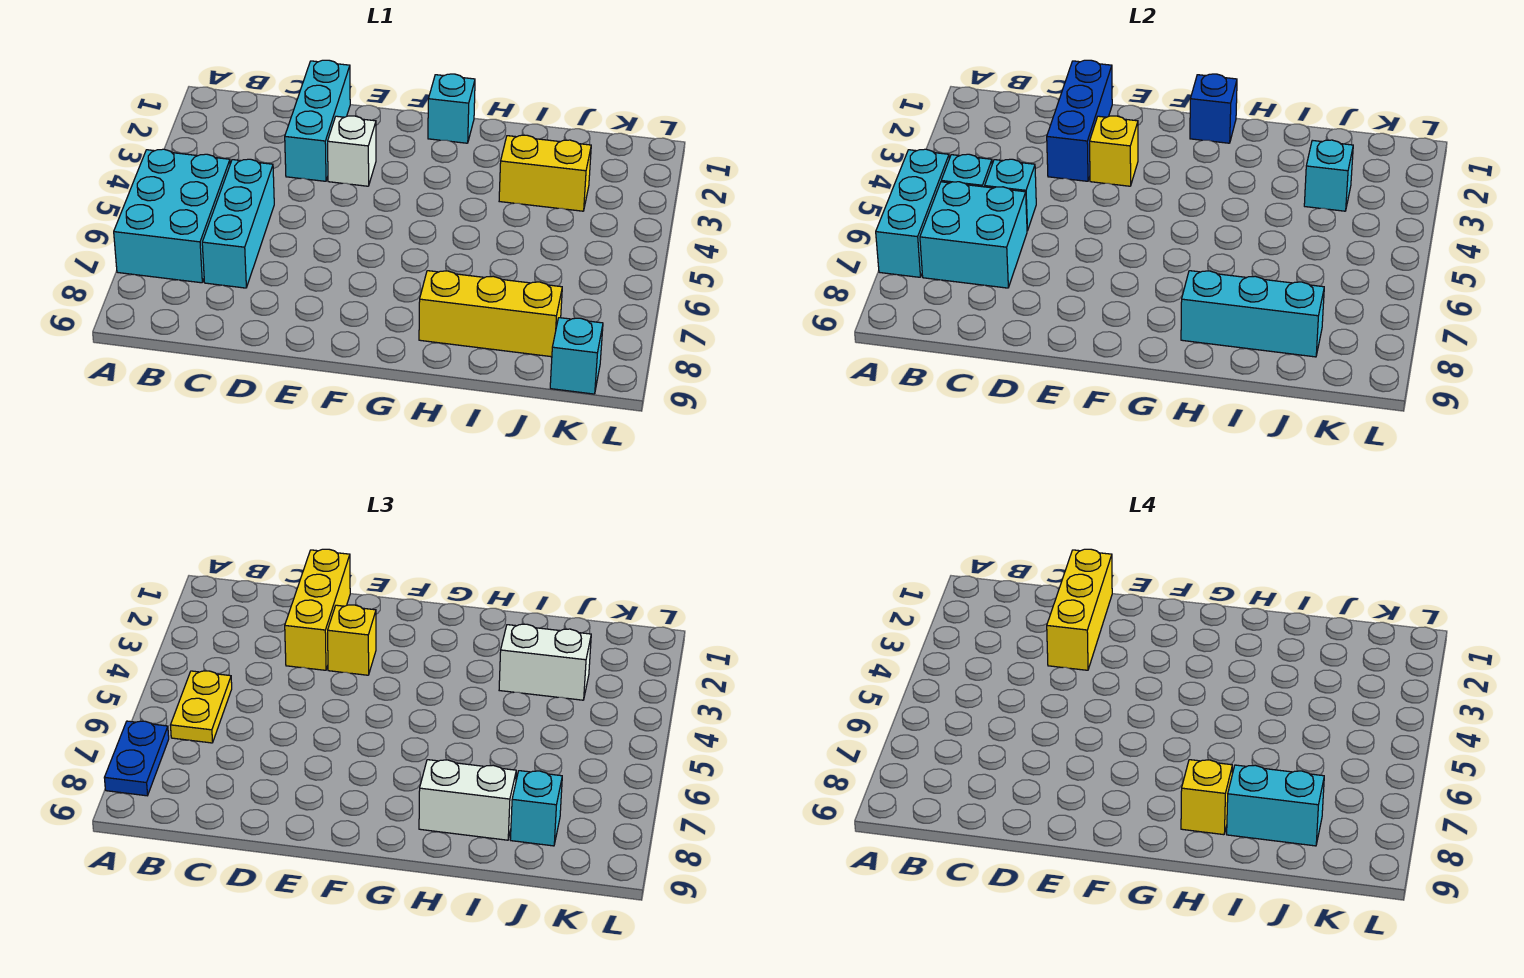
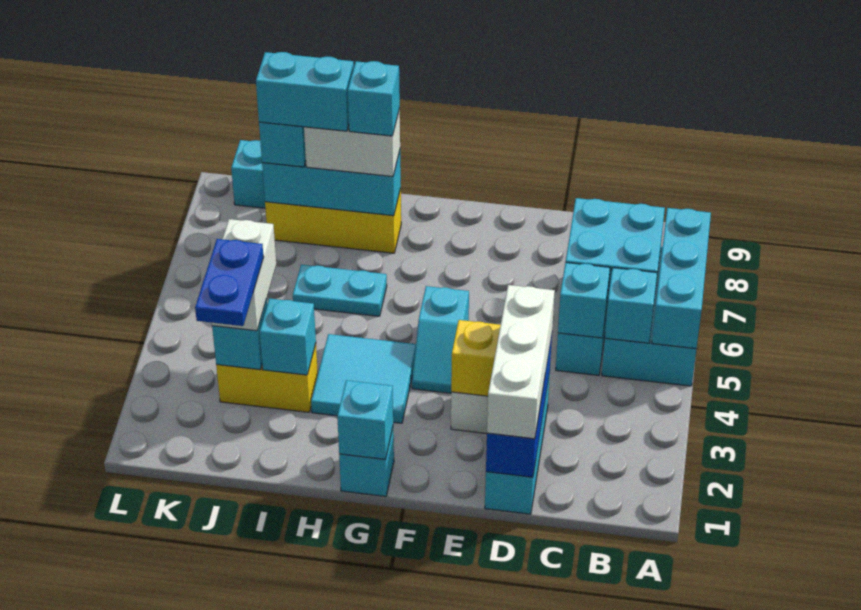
blue 1x2 plate [104,721,169,796] -> blue 1x2 plate moved to [195,239,264,326]
yellow 1x2 plate [170,671,232,743] -> none
yellow 1x3 brick [285,549,350,670] -> white 1x3 brick [487,285,555,439]
yellow 1x3 brick [1047,549,1112,670] -> none
yellow 1x1 brick [328,605,376,675] -> none
none -> cyan 1x2 slope [412,286,469,393]
blue 1x1 brick [1190,74,1237,143] -> cyan 1x1 brick [337,380,393,460]
none -> cyan 2x2 tile [311,334,416,423]
none -> cyan 1x2 plate [293,264,387,316]
yellow 1x1 brick [1181,760,1232,835] -> cyan 1x1 brick [348,61,400,136]
none -> cyan 1x1 brick [260,298,316,375]
white 1x2 brick [499,624,591,700] -> white 1x2 brick turned to [212,219,276,331]

